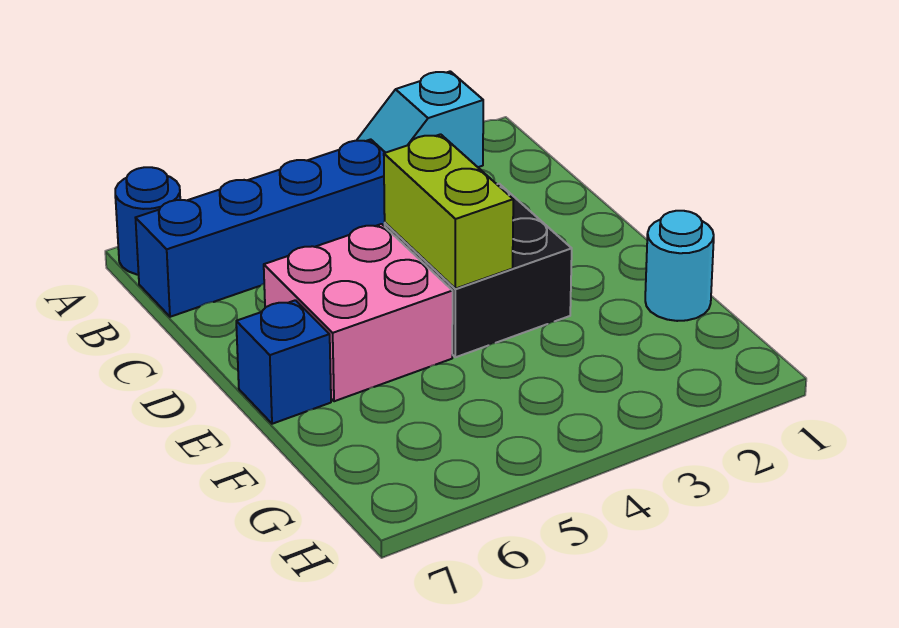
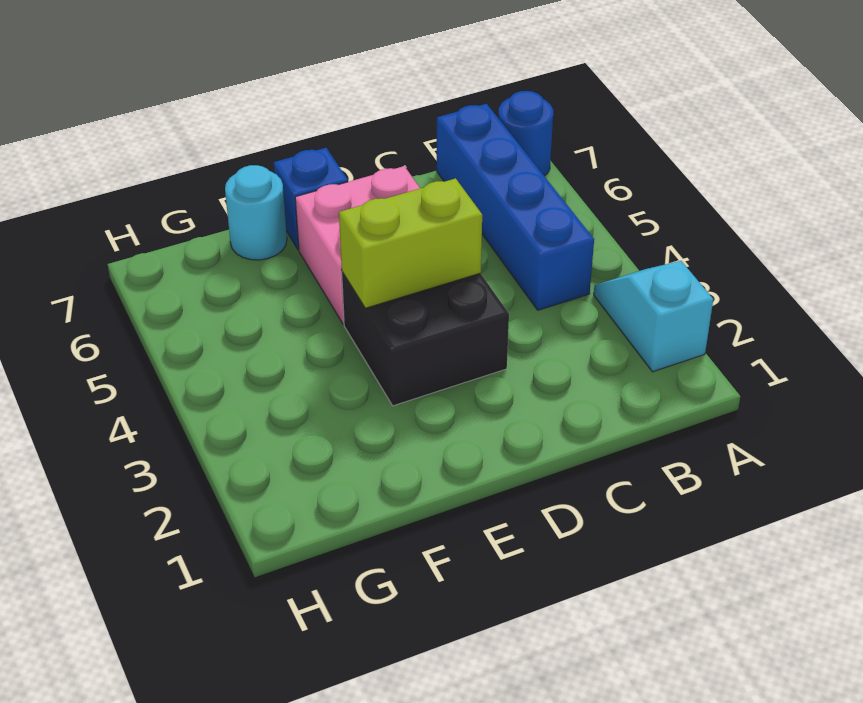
cyan 1x1 round brick [645,211,714,321] -> cyan 1x1 round brick moved to [225,165,287,260]

